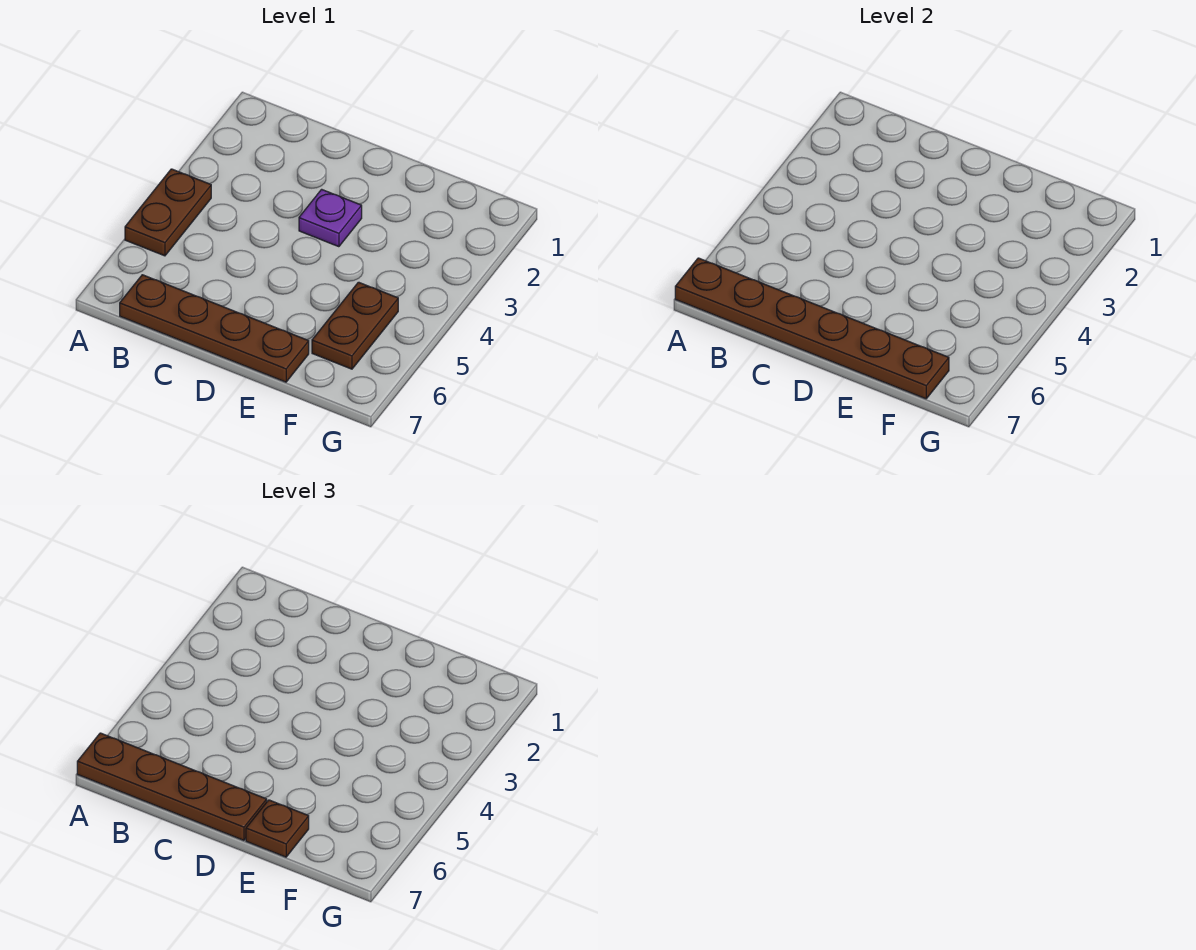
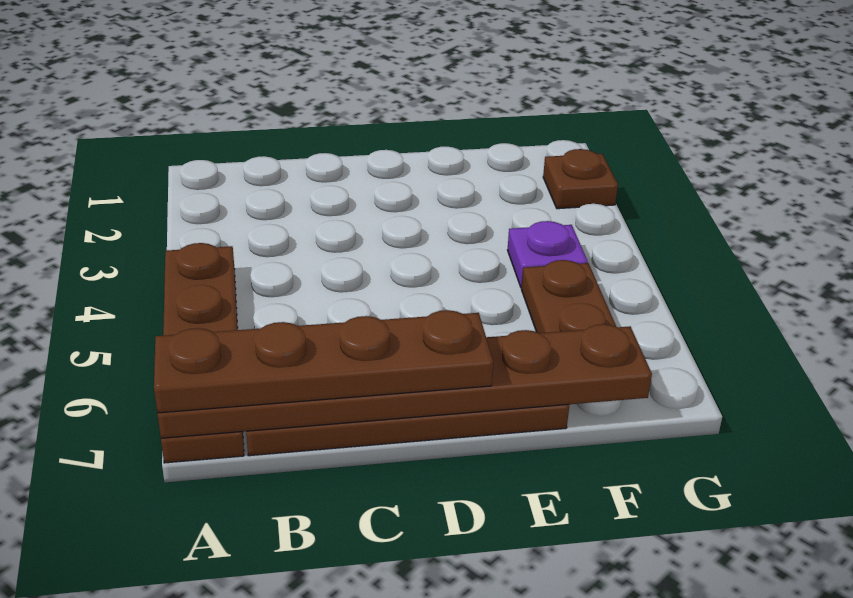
brown 1x2 plate [125,169,211,256] -> brown 1x4 plate [161,243,244,463]
purple 1x1 plate [299,189,362,247] -> purple 1x1 plate moved to [508,221,588,288]
brown 1x1 plate [246,800,309,857] -> brown 1x1 plate moved to [543,149,618,209]

